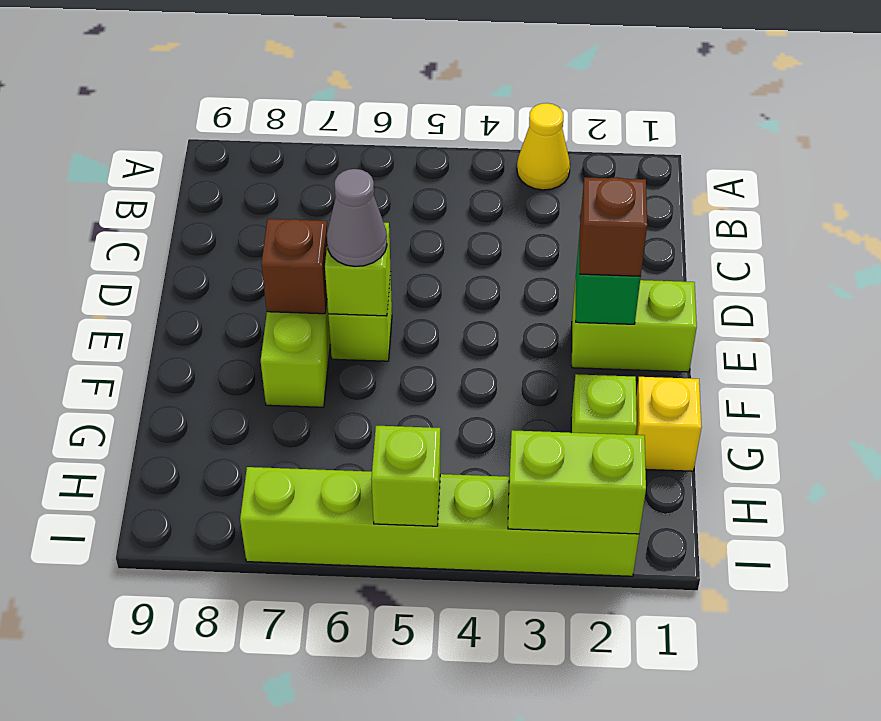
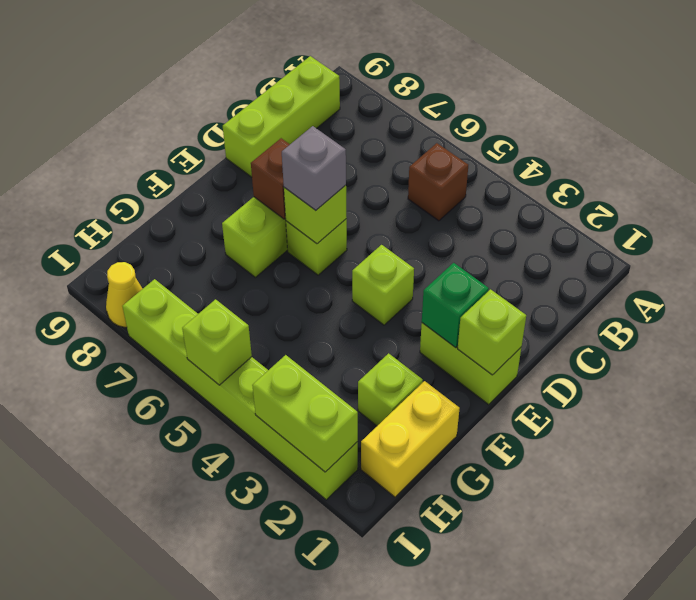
yellow 1x1 cone [517,103,570,190] -> yellow 1x1 cone moved to [106,262,142,327]
none -> lime 1x3 brick [223,56,340,177]
none -> lime 1x1 brick [458,289,526,375]
brown 1x1 brick [580,177,647,276] -> brown 1x1 brick moved to [408,143,468,221]
none -> lime 1x1 brick [352,245,414,325]
grey 1x1 cone [327,169,387,266] -> grey 1x1 brick [282,126,346,210]
yellow 1x1 brick [636,377,702,471] -> yellow 1x2 brick [361,381,460,497]

